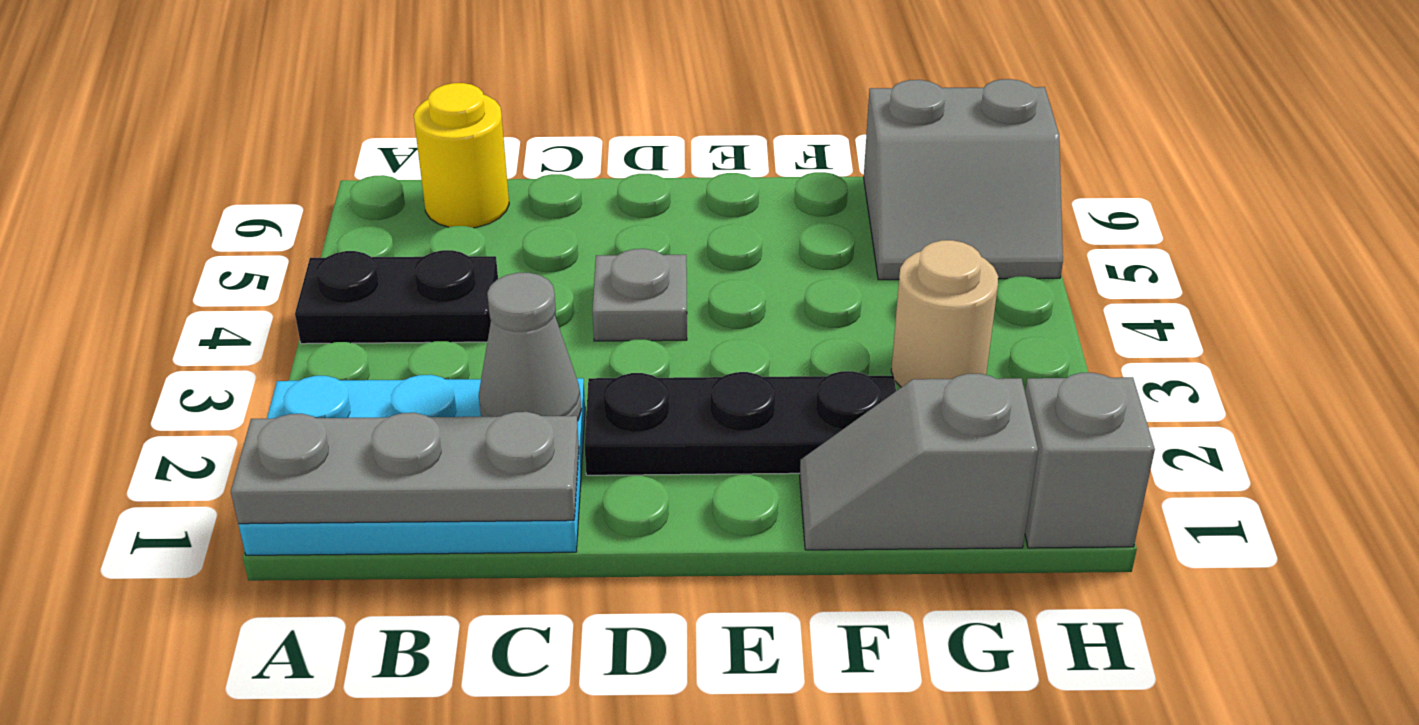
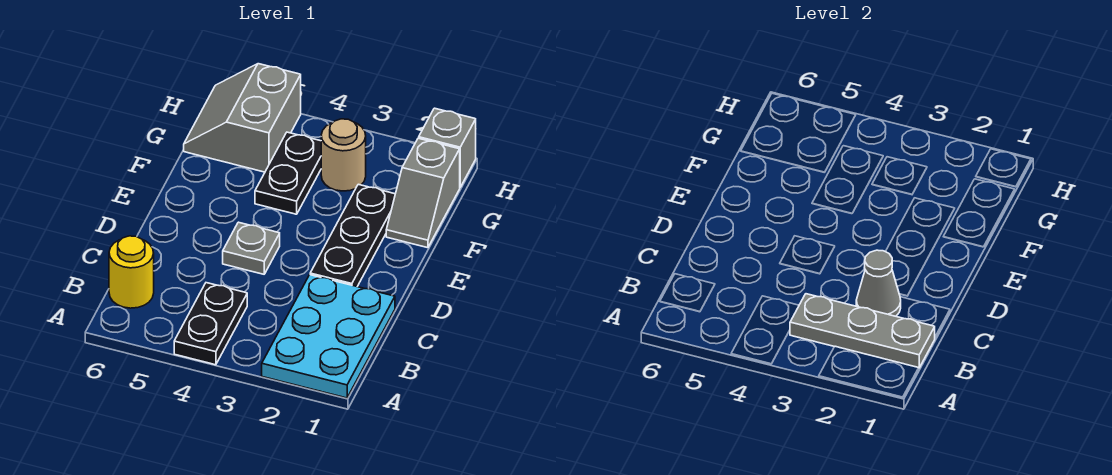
grey 1x3 plate [231,412,579,524] -> grey 1x3 plate turned to [790,294,935,368]
none -> black 1x2 plate [255,132,321,214]
grey 2x2 slope [864,79,1063,280] -> grey 2x2 slope turned to [184,64,301,172]

